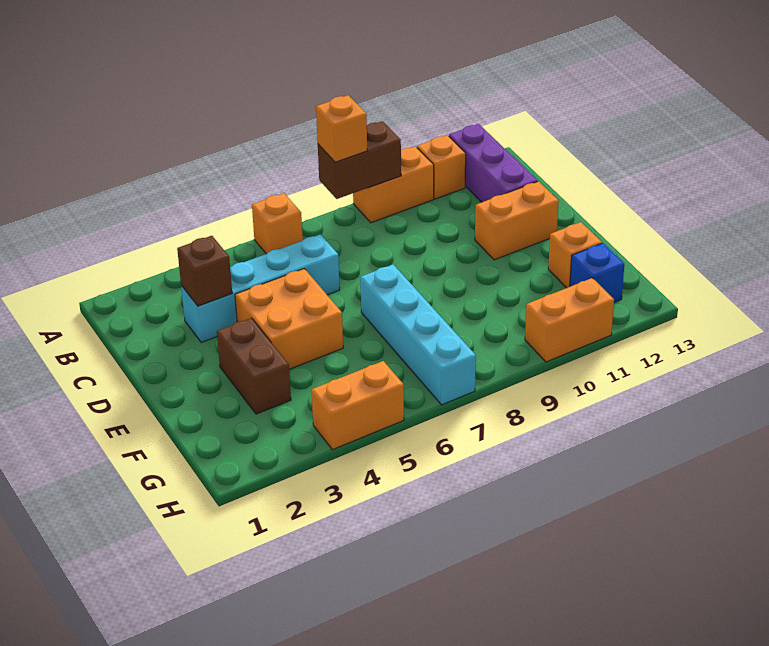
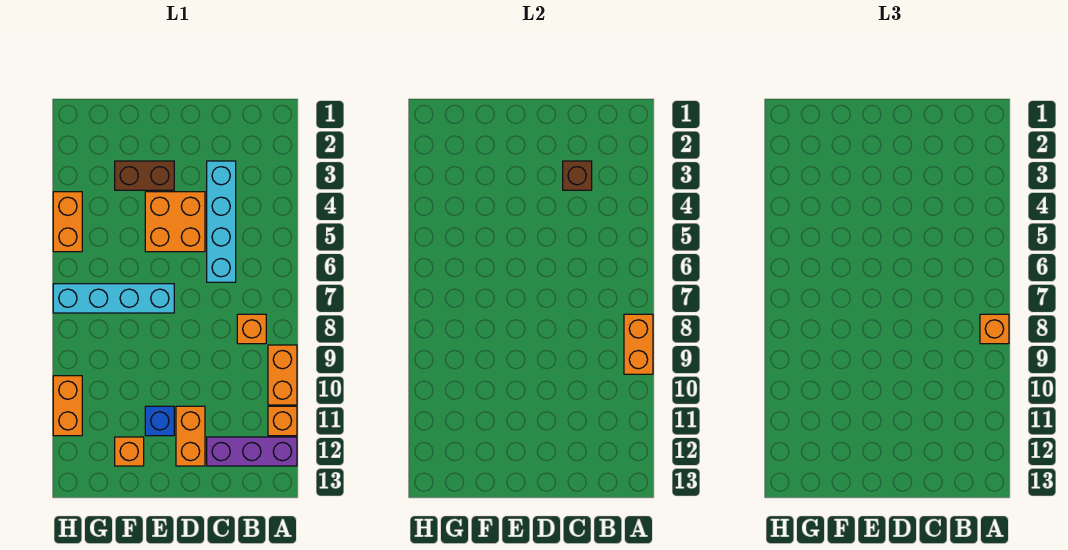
orange 1x1 brick [252,193,303,254] -> orange 1x1 brick moved to [237,314,266,344]
brown 1x2 brick [318,121,401,199] -> orange 1x2 brick [624,314,653,374]
blue 1x1 brick [570,243,624,302] -> blue 1x1 brick moved to [145,406,174,436]

